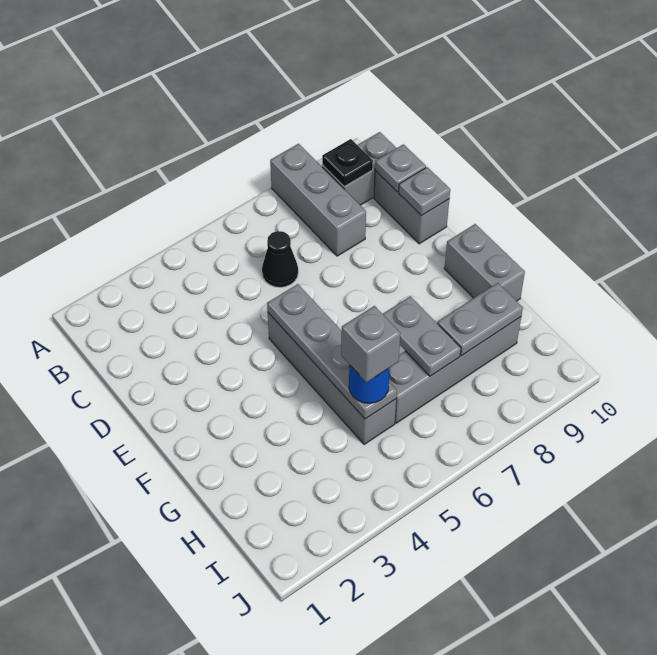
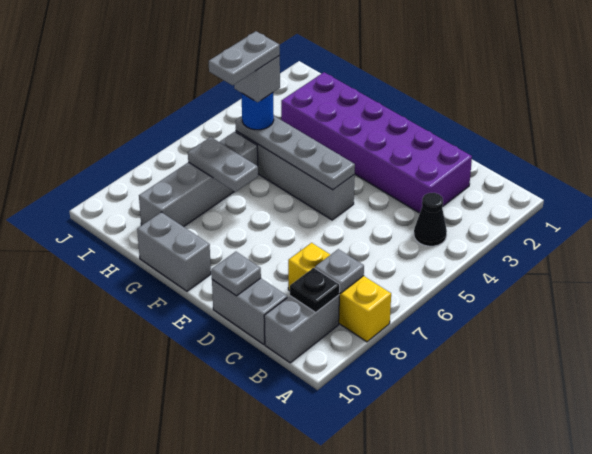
grey 1x3 brick [270,144,366,256] -> yellow 1x3 brick [288,243,391,342]
none -> purple 2x6 brick [281,72,472,213]
black 1x1 cone [262,231,298,287] -> black 1x1 cone moved to [414,193,447,246]
grey 1x1 plate [375,144,426,192] -> grey 1x1 plate moved to [315,249,364,293]
grey 1x2 plate [437,283,523,356] -> grey 1x2 plate moved to [209,31,280,85]

